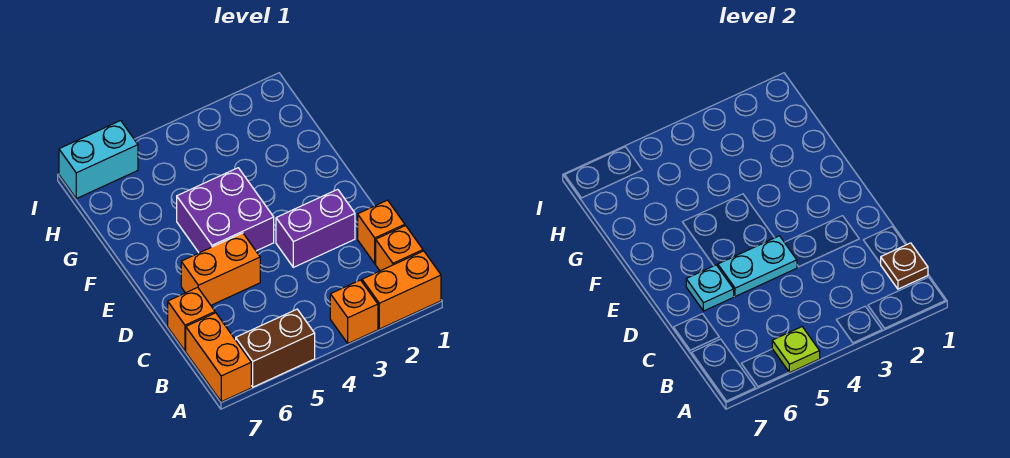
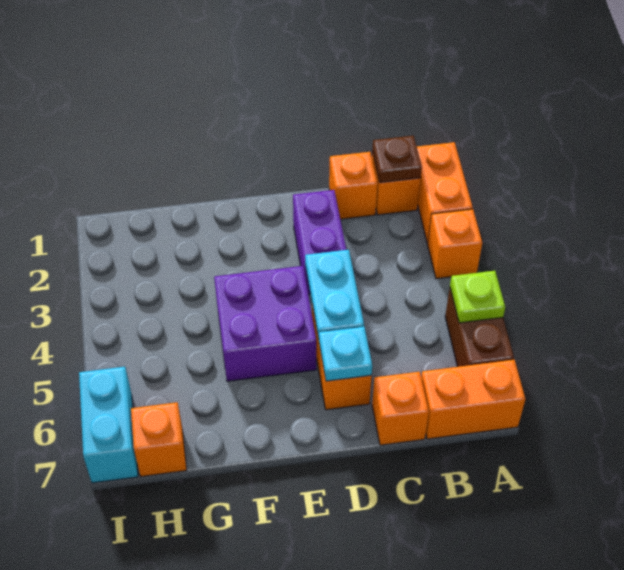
none -> orange 1x1 brick [131,402,187,477]

